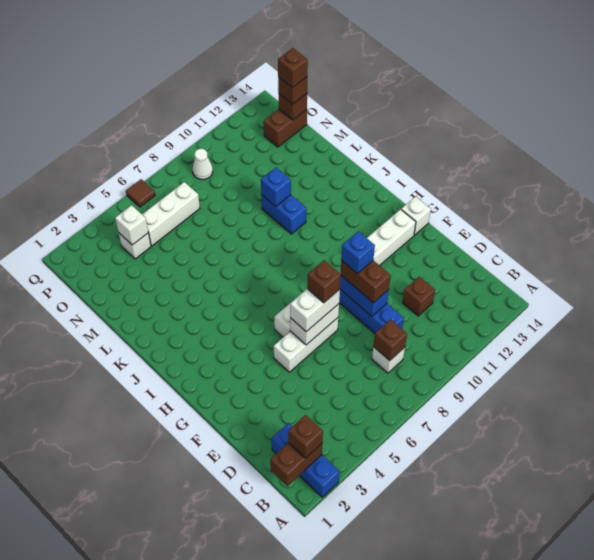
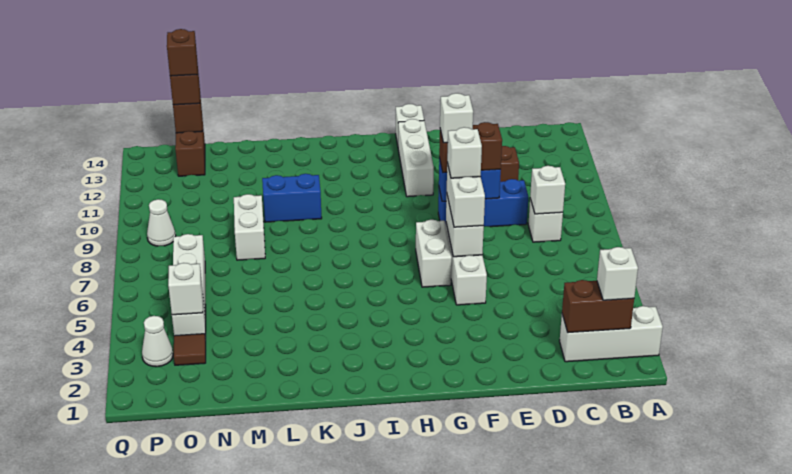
blue 1x3 brick [272,423,339,497] -> white 1x3 brick [560,306,663,362]
brown 1x2 brick [270,443,322,486] -> brown 1x2 brick turned to [562,280,634,333]
brown 1x1 brick [288,415,323,458] -> white 1x1 brick [597,247,638,300]
brown 1x1 brick [373,319,407,361] -> white 1x1 brick [530,166,565,214]
brown 1x1 brick [307,260,341,303] -> white 1x1 brick [447,127,482,178]
blue 1x1 brick [341,231,375,274] -> white 1x1 brick [440,93,473,143]
blue 1x1 brick [261,168,291,206] -> none
none -> white 1x2 brick [234,194,265,260]
none -> white 1x1 cone [142,316,173,367]
brown 1x1 tile [126,179,155,207] -> brown 1x1 tile moved to [174,334,206,365]

